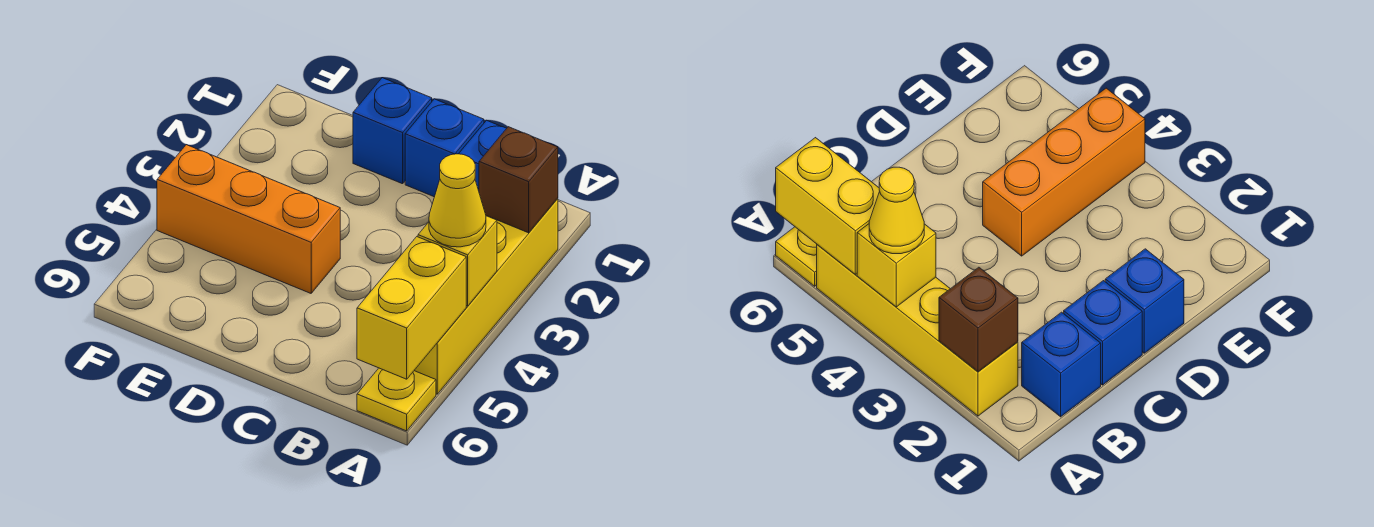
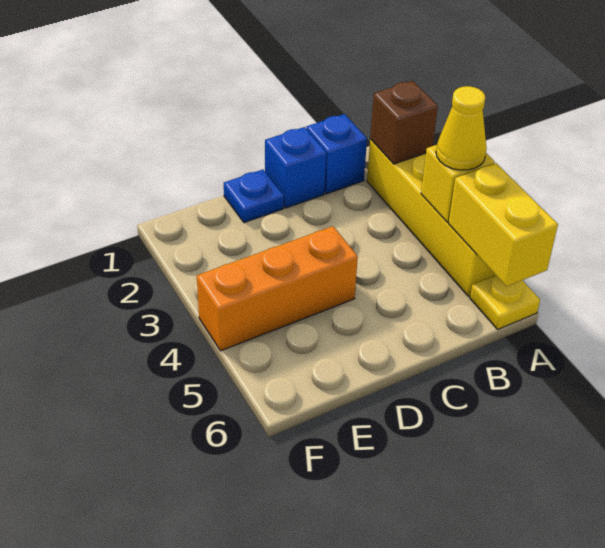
blue 1x1 brick [353,78,432,184] -> blue 1x1 plate [224,170,284,223]

